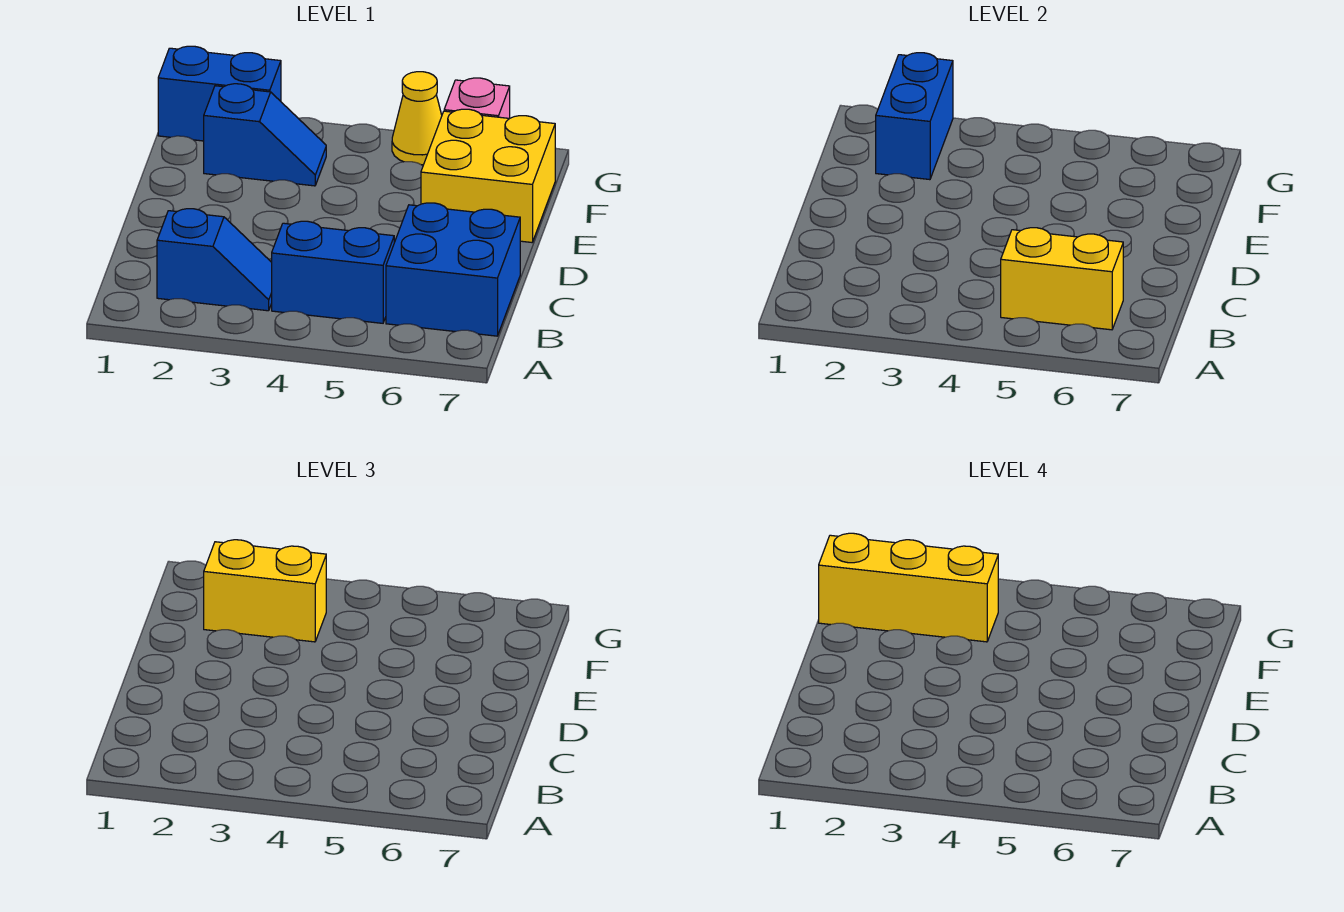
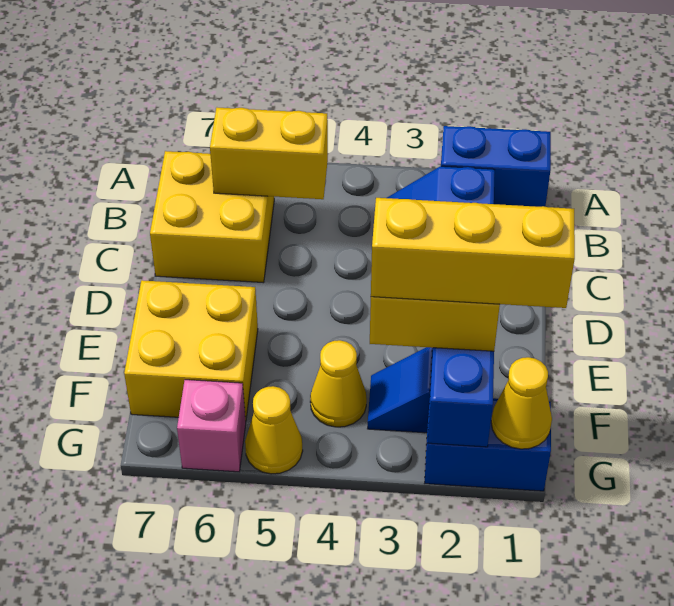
blue 1x2 brick [272,221,394,323] -> blue 1x2 brick moved to [441,126,551,207]
blue 2x2 brick [386,203,520,336] -> yellow 2x2 brick [150,151,274,283]
none -> yellow 1x1 cone [310,340,367,427]
none -> yellow 1x1 cone [491,357,552,449]

